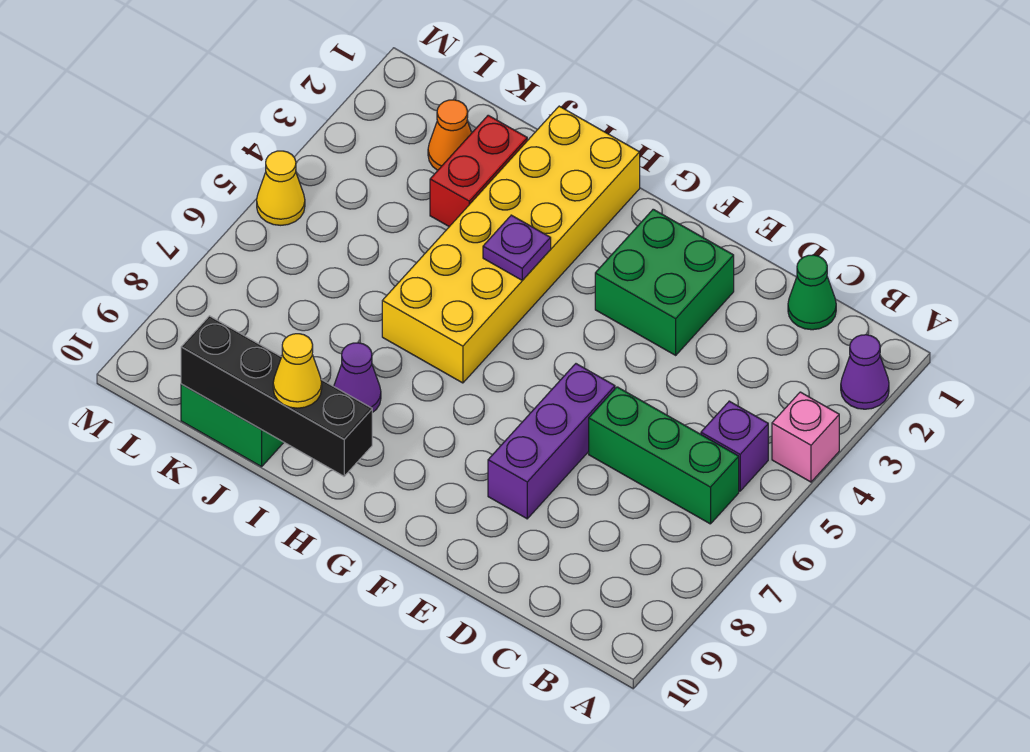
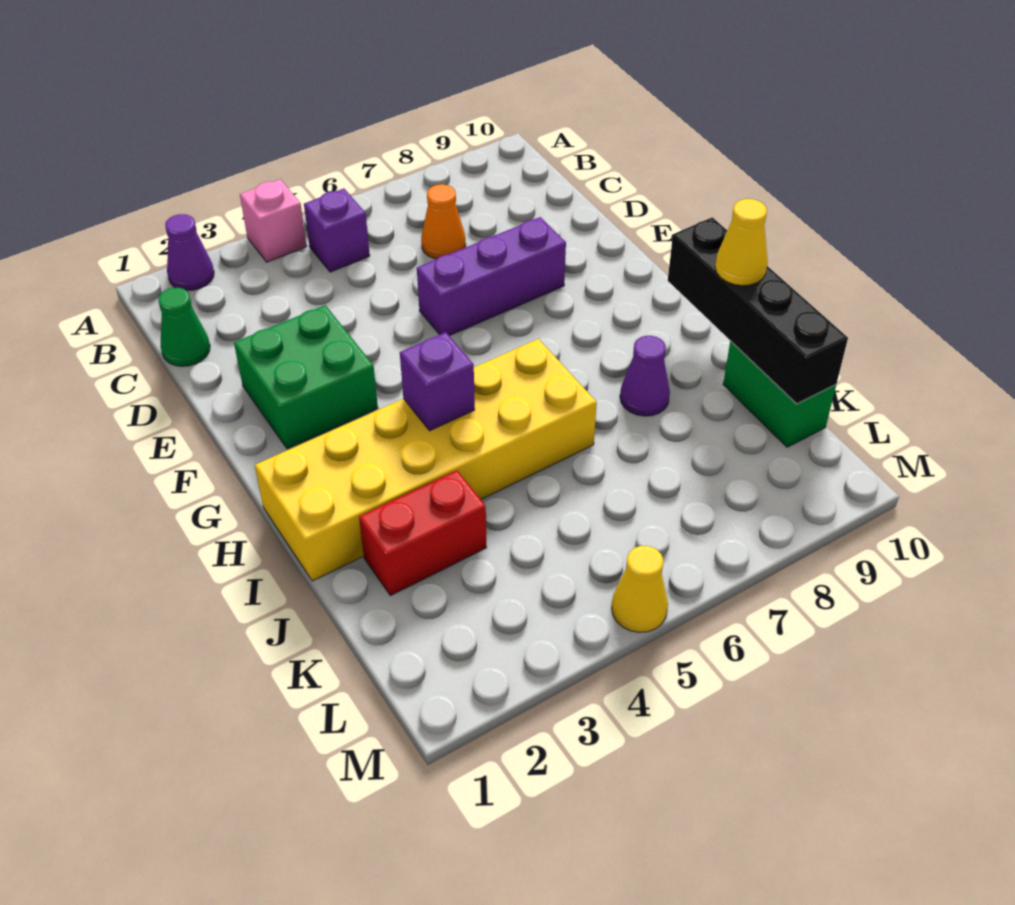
green 1x3 brick [589,387,739,524] -> none
purple 1x1 plate [483,215,551,280] -> purple 1x1 brick [400,332,475,431]
orange 1x1 cone [428,100,472,170] -> orange 1x1 cone moved to [421,184,466,259]

